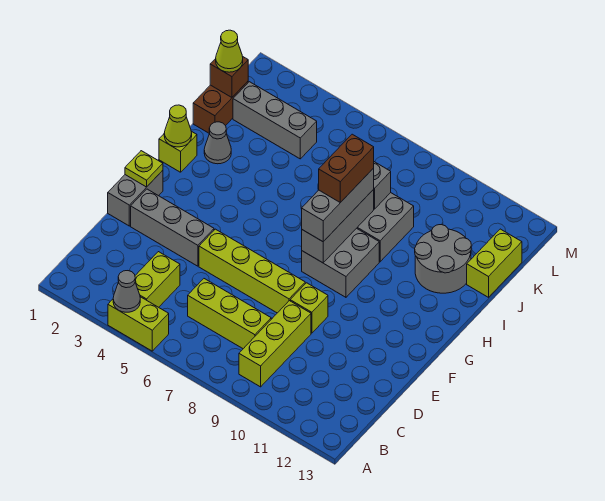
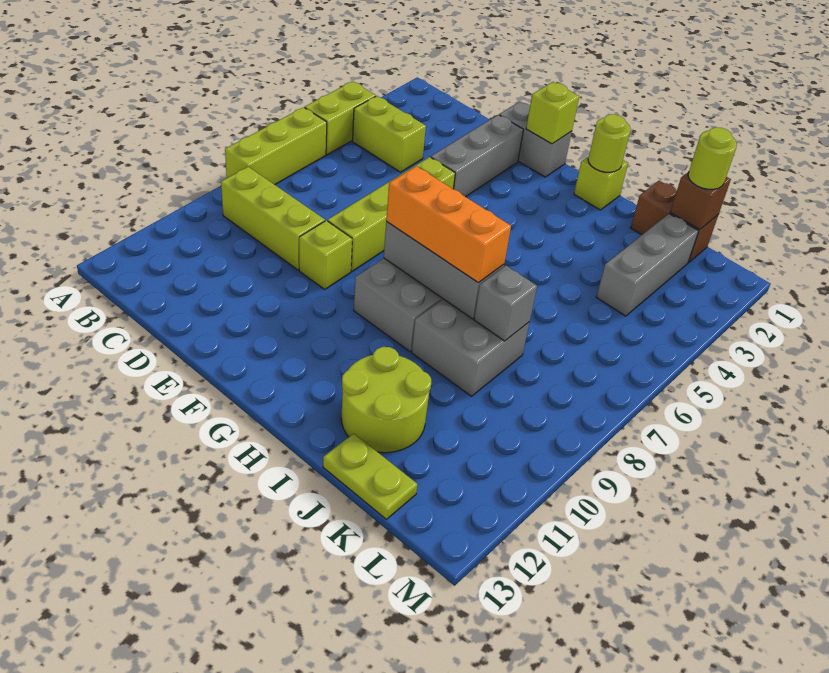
grey 1x1 cone [113,271,140,312] -> none
lime 1x3 brick [188,279,271,349] -> lime 1x3 brick moved to [225,107,327,185]
lime 1x1 plate [125,151,163,187] -> lime 1x1 brick [526,82,579,144]
grey 1x3 brick [302,168,374,242] -> orange 1x3 brick [386,166,511,283]
lime 1x1 cone [164,105,192,147] -> lime 1x1 round brick [588,114,631,172]
brown 1x2 brick [319,134,374,203] -> none
grey 1x1 cone [204,122,231,164] -> none
grey 2x2 round brick [415,225,471,293] -> lime 2x2 round brick [341,347,431,453]
lime 1x2 brick [467,229,522,297] -> lime 1x2 plate [323,434,417,519]
lime 1x1 cone [216,30,243,72] -> lime 1x1 round brick [688,127,737,189]

